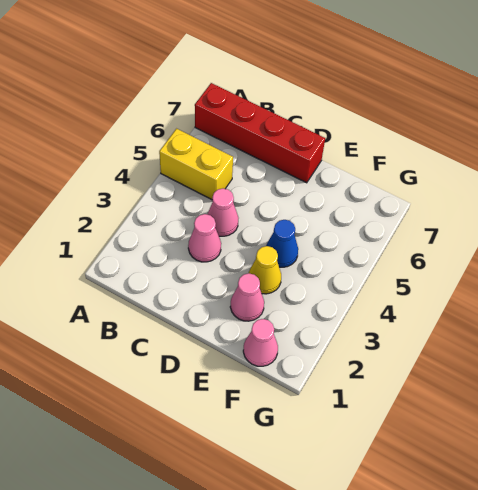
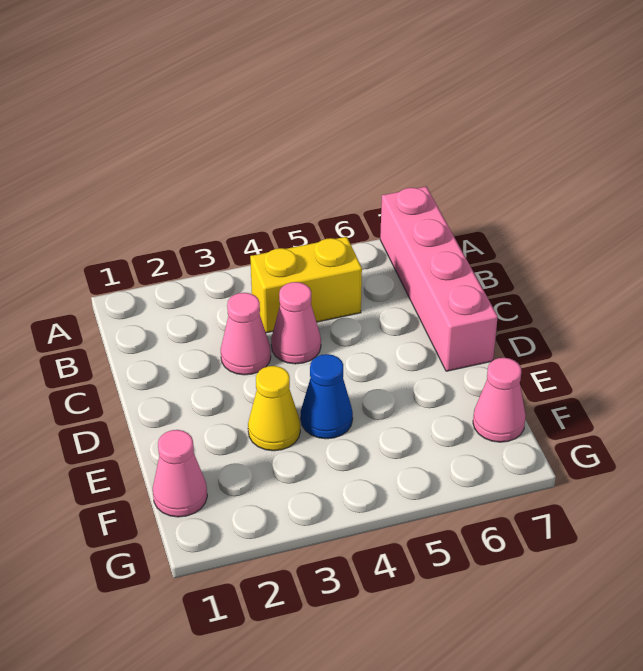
yellow 1x2 brick [159,129,233,200] -> yellow 1x2 brick turned to [250,237,362,333]
red 1x4 brick [195,83,325,183] -> pink 1x4 brick [380,187,498,371]
pink 1x1 cone [230,273,264,321] -> pink 1x1 cone moved to [473,358,526,442]

